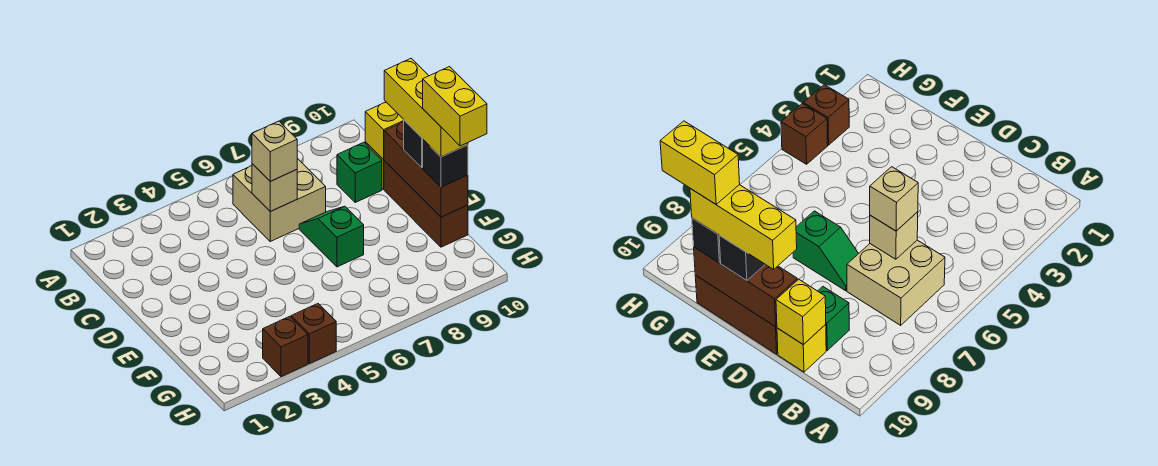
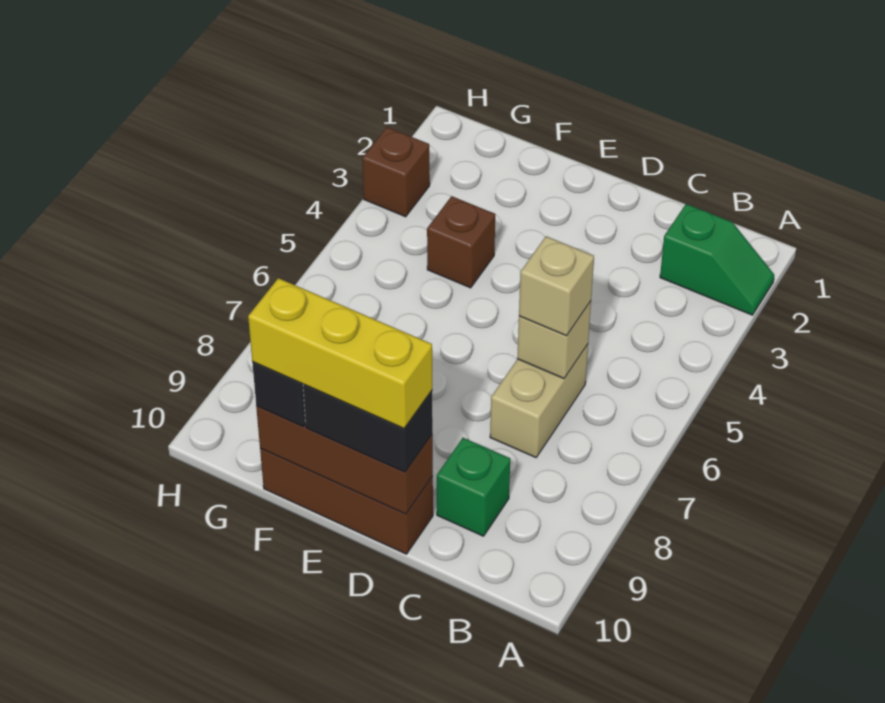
tan 2x2 brick [233,158,326,241] -> tan 1x2 brick [490,344,588,457]
yellow 1x1 brick [777,325,826,372] -> none
yellow 1x1 brick [365,102,404,160] -> none
green 1x2 slope [299,206,364,267] -> green 1x2 slope moved to [660,204,774,315]
black 1x1 brick [404,120,423,168] -> black 1x2 brick [303,384,433,472]
yellow 1x2 brick [423,67,487,146] -> none
brown 1x1 brick [291,304,336,364] -> brown 1x1 brick moved to [427,196,495,288]

